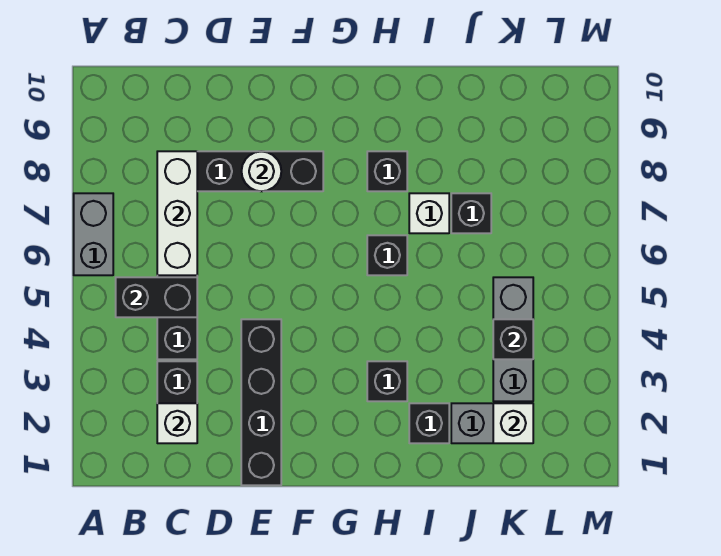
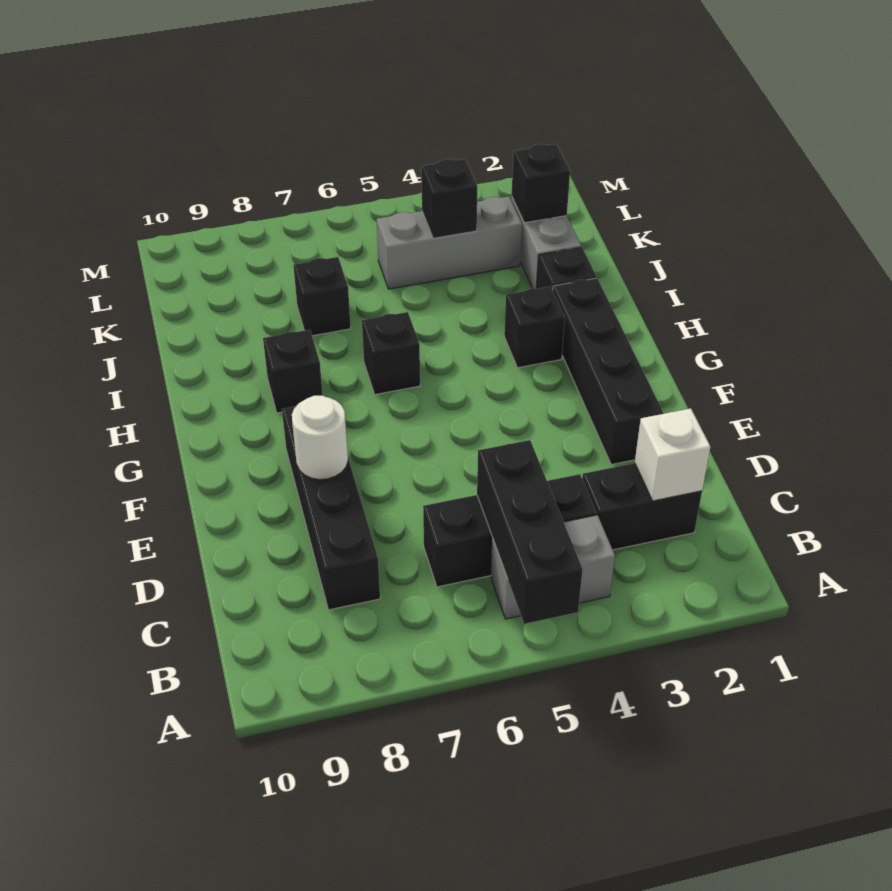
grey 1x2 brick [74,193,113,275] -> grey 1x2 brick moved to [491,515,615,619]
black 1x2 brick [116,277,197,317] -> black 1x3 brick [477,440,583,624]
white 1x3 brick [157,151,197,275] -> none
black 1x4 brick [241,319,281,485] -> black 1x4 brick turned to [553,278,664,465]
white 1x1 brick [409,193,449,233] -> none
white 1x1 brick [493,403,533,443] -> black 1x1 brick [512,144,570,223]

